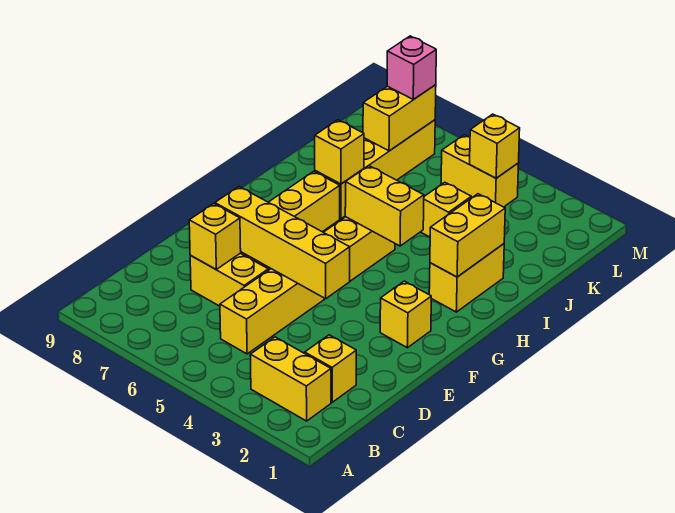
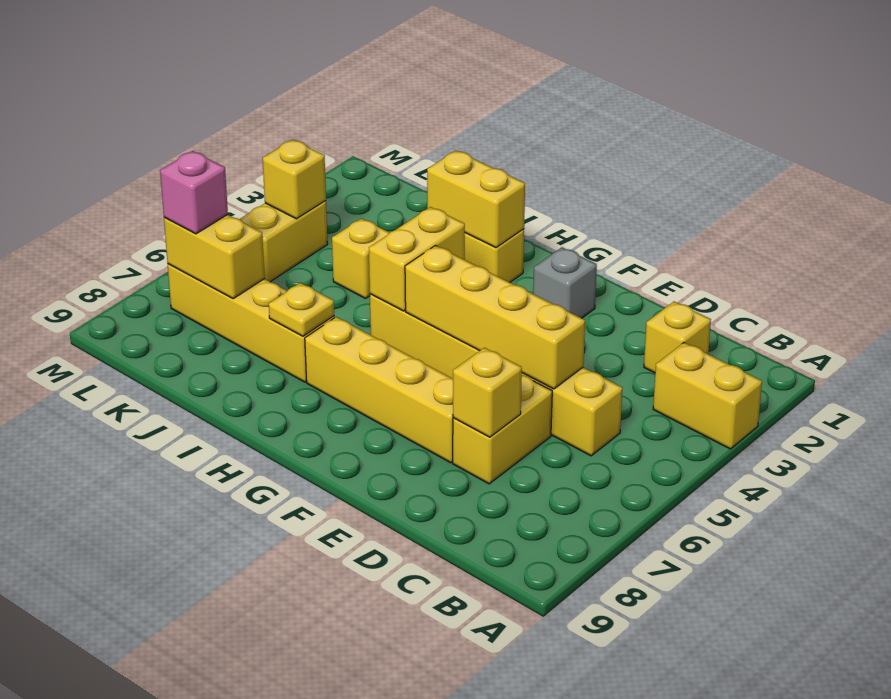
yellow 1x2 brick [250,337,331,421] -> yellow 1x2 brick turned to [653,343,762,449]
yellow 1x4 brick [215,187,350,299] -> yellow 1x4 brick turned to [405,246,585,389]
yellow 1x1 brick [380,281,431,348] -> grey 1x1 brick [533,247,597,318]
yellow 1x1 brick [315,120,364,184] -> yellow 1x1 plate [269,283,334,336]

